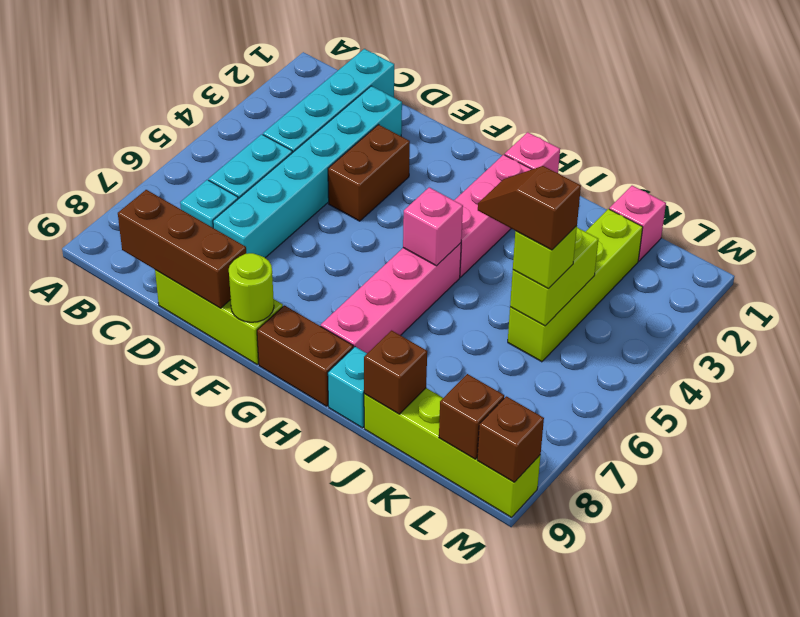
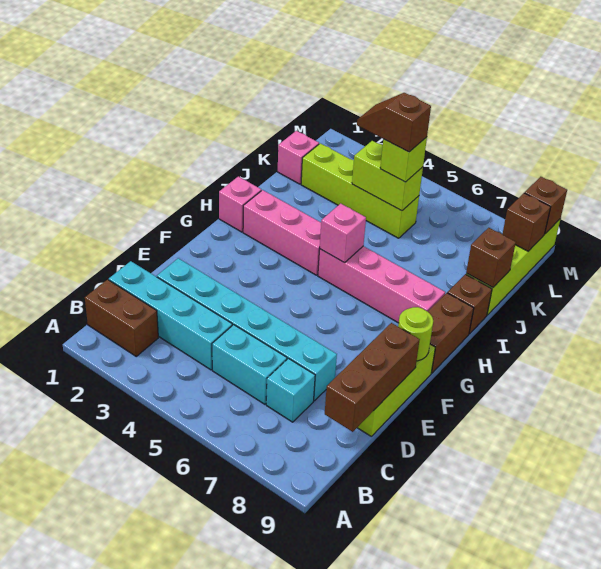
brown 1x2 brick [328,125,410,221] -> brown 1x2 brick moved to [85,280,158,356]
cyan 1x1 brick [328,347,367,428] -> brown 1x1 brick [447,274,492,334]
brown 1x2 slope [478,166,581,250] -> brown 1x2 slope turned to [357,93,431,152]

